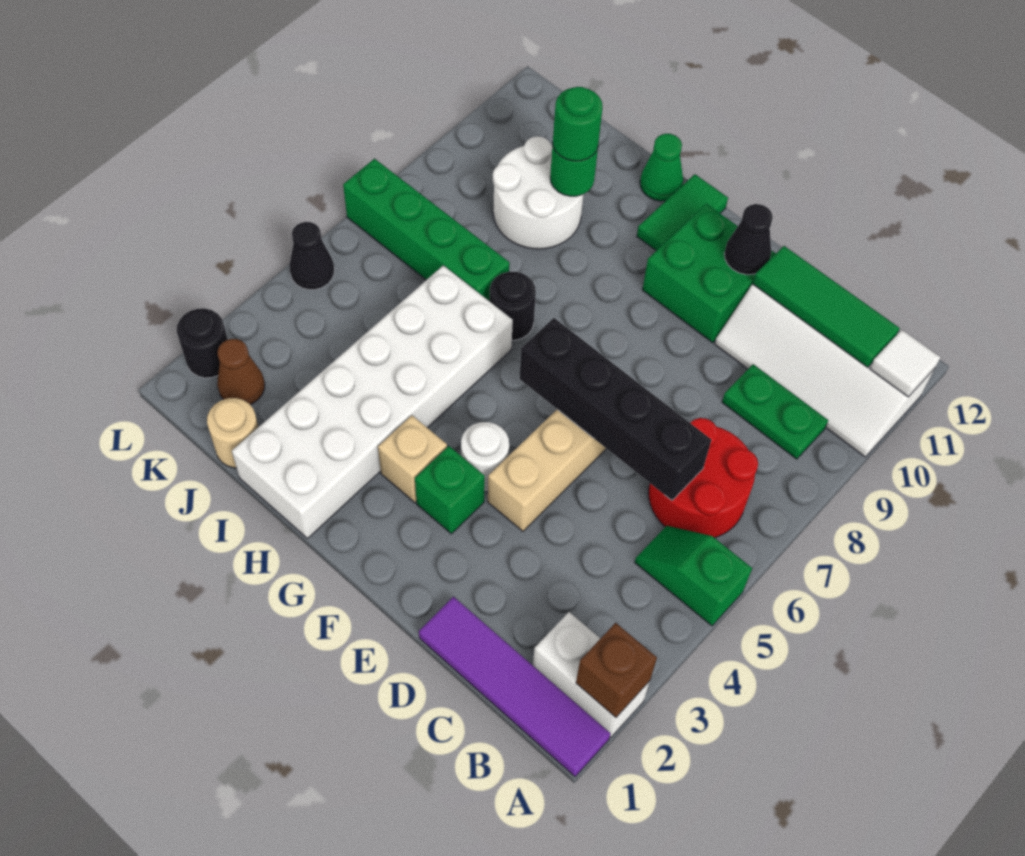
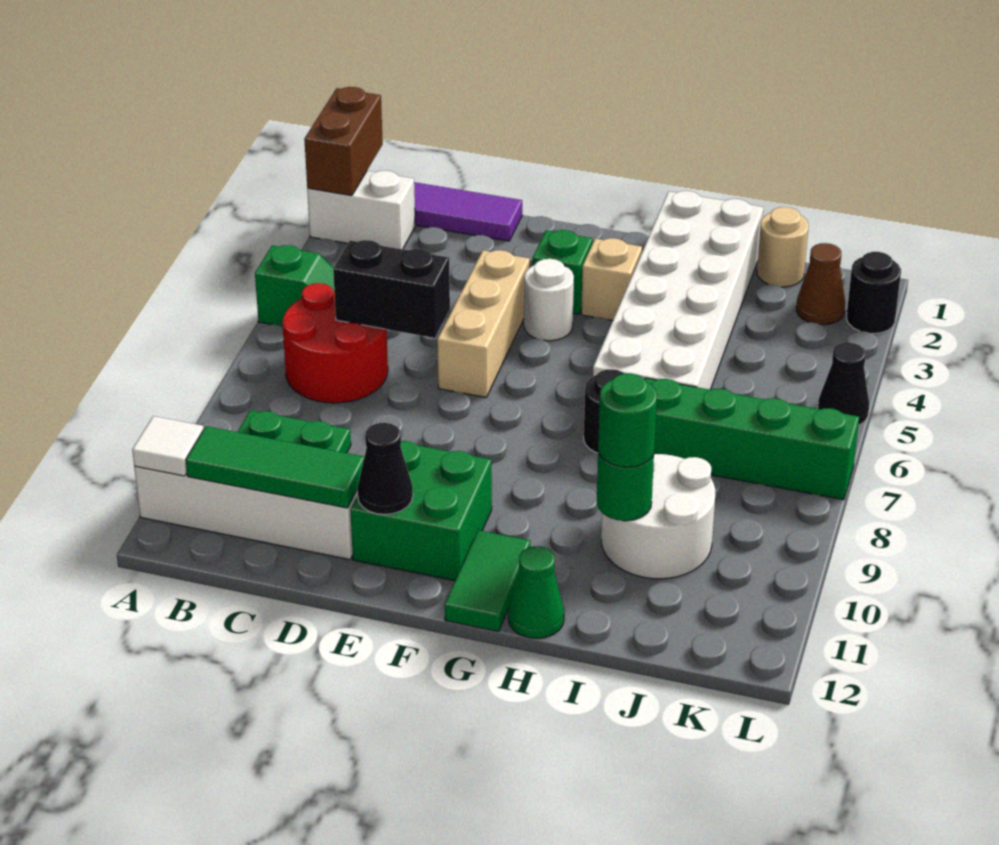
brown 1x1 brick [576,623,657,717] -> brown 1x2 brick [304,87,383,196]
black 1x4 brick [519,318,711,500] -> black 1x2 brick [333,240,450,338]

